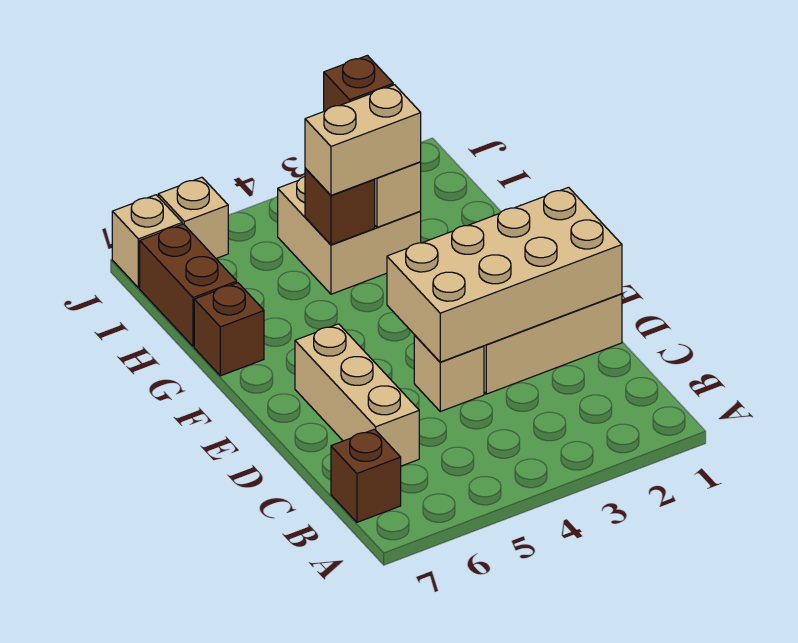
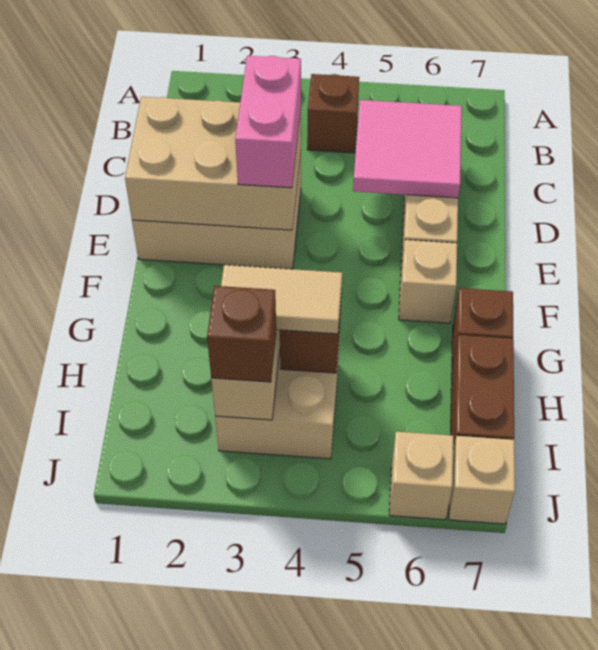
brown 1x1 brick [331,429,401,522] -> brown 1x1 brick moved to [307,74,359,153]
none -> pink 2x2 tile [353,100,462,198]
tan 2x4 brick [387,187,622,362] -> tan 2x3 brick [125,97,301,230]
none -> pink 1x2 brick [235,56,301,188]
tan 1x1 brick [414,335,484,411] -> tan 1x1 brick moved to [399,240,457,323]
tan 1x2 brick [305,85,421,195] -> tan 1x2 tile [221,265,342,334]

